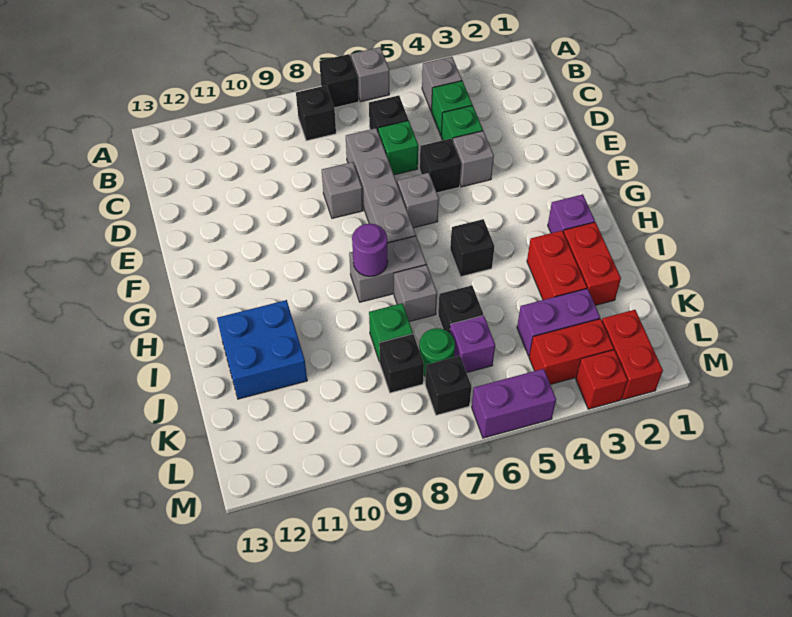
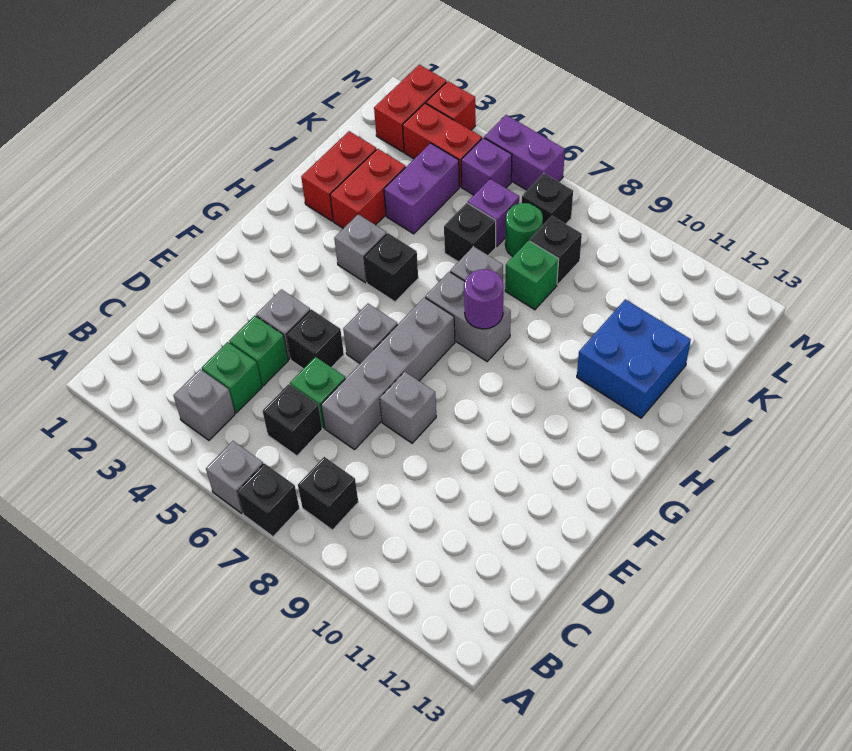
purple 1x1 brick [548,194,595,233] -> purple 1x1 brick moved to [461,138,512,195]
none -> grey 1x1 brick [334,214,387,283]
purple 1x2 brick [517,289,600,356] -> purple 1x2 brick turned to [384,143,459,234]

